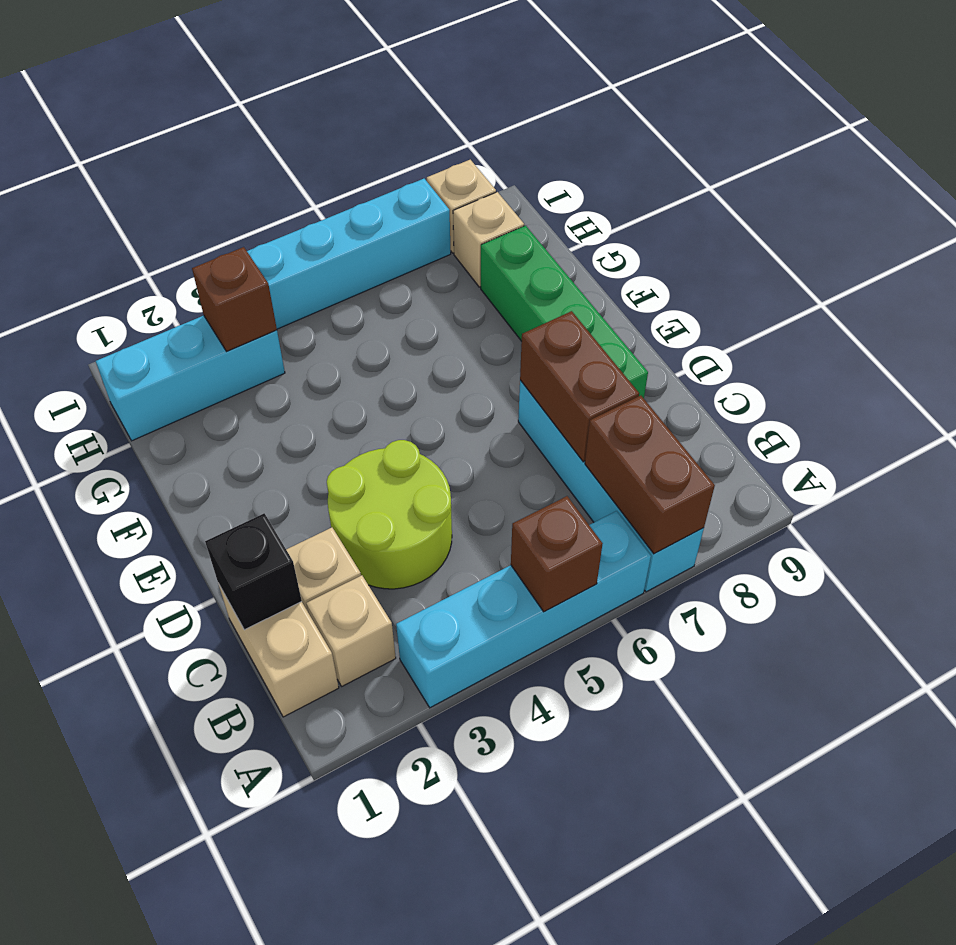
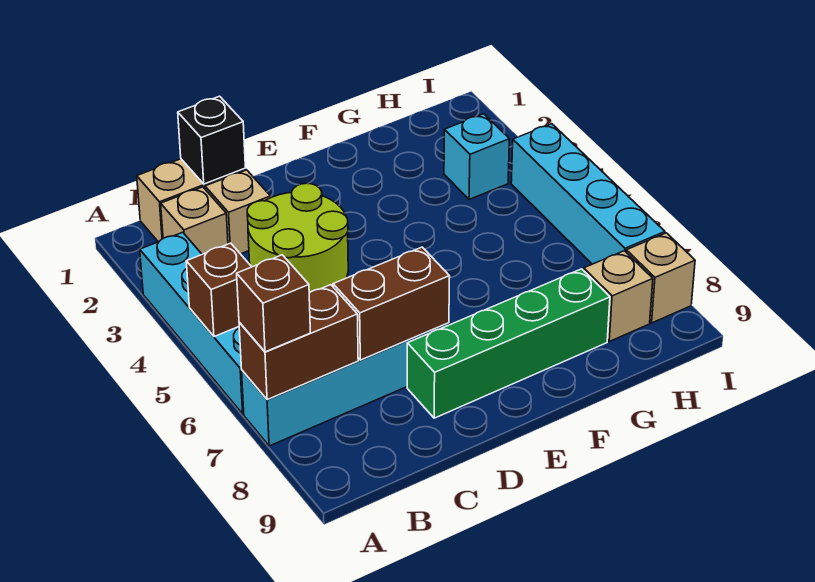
cyan 1x3 brick [96,316,285,441] -> cyan 1x1 brick [444,114,509,199]
brown 1x1 brick [192,247,277,352] -> brown 1x1 brick moved to [237,255,310,352]

